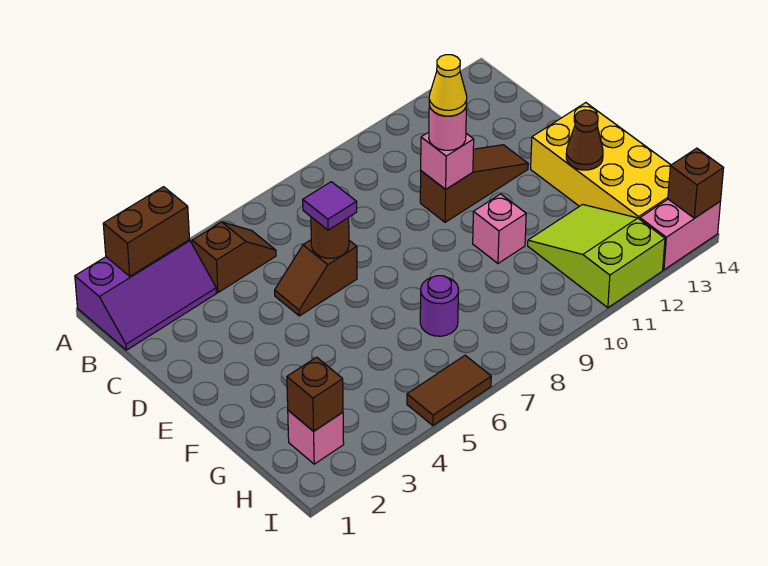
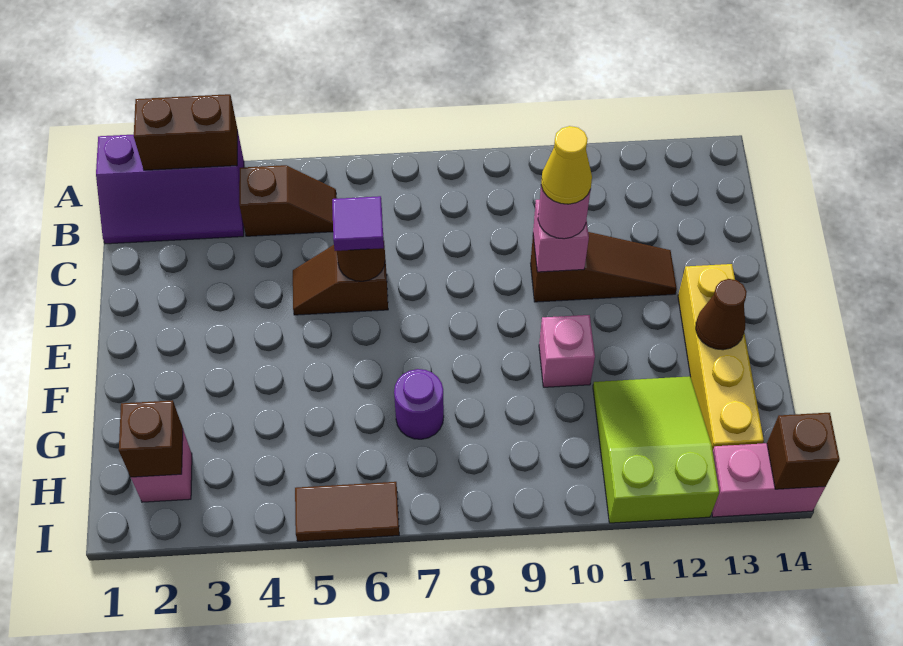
yellow 2x4 brick [531,103,671,219] -> yellow 1x4 brick [678,264,764,450]

